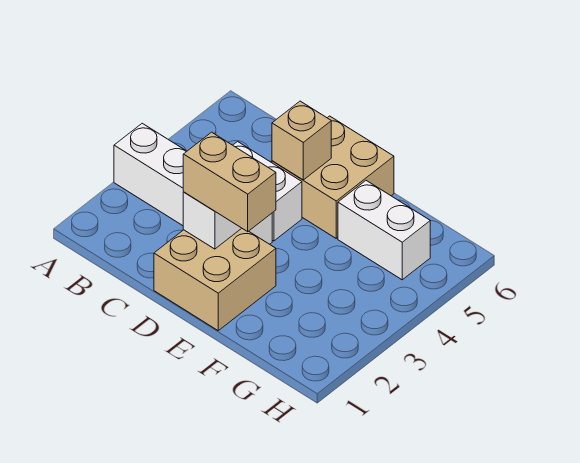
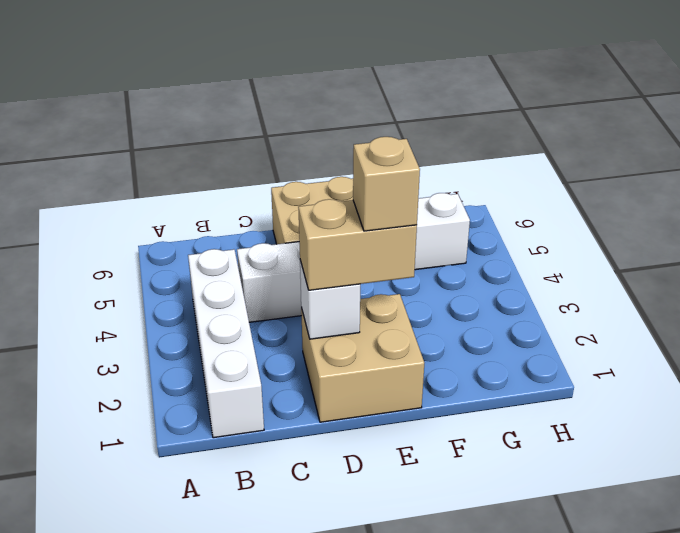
white 1x4 brick [114,123,272,244] -> white 1x4 brick turned to [188,249,264,438]
tan 1x1 brick [272,101,331,180] -> tan 1x1 brick moved to [353,137,420,231]

